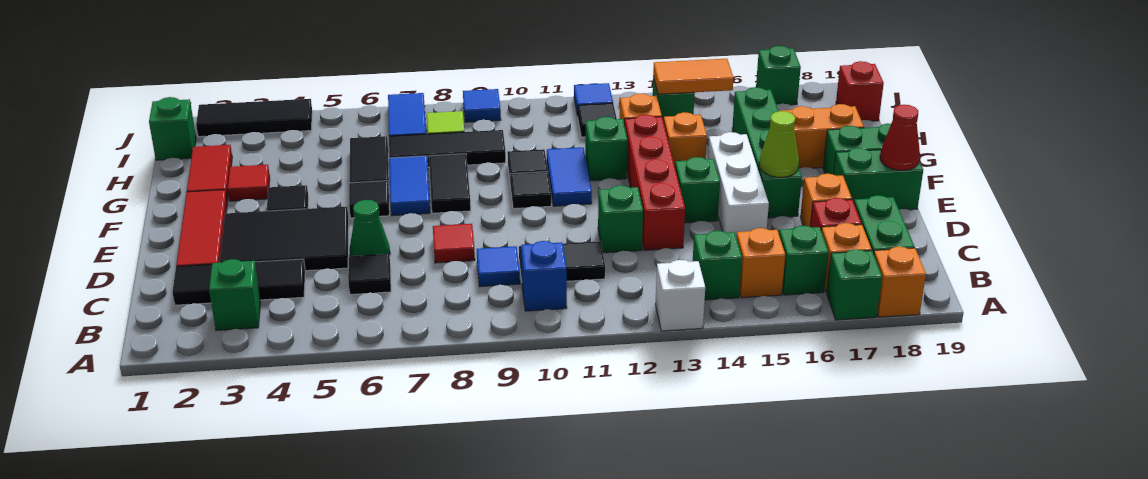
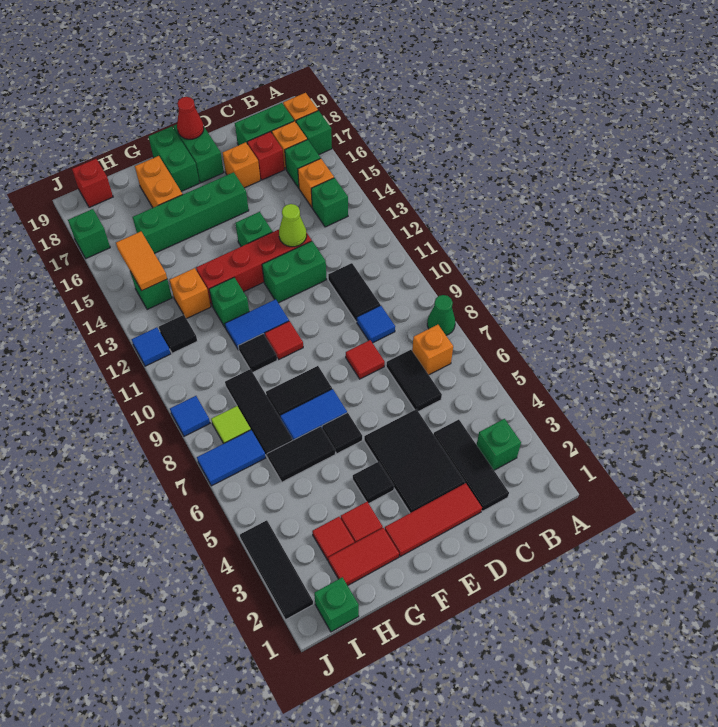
white 1x1 brick [655,260,705,331] -> none
blue 1x1 brick [521,241,567,311] -> none
black 1x1 tile [348,254,391,295] -> black 1x2 tile [386,350,442,412]
green 1x1 cone [350,200,390,256] -> green 1x1 cone moved to [427,295,455,335]
green 1x1 brick [598,185,643,253] -> green 1x2 brick [262,241,327,303]
white 1x3 brick [708,132,769,236] -> none
lime 1x1 cone [759,111,799,177] -> lime 1x1 cone moved to [279,204,307,247]
black 1x1 tile [510,172,551,209] -> red 1x1 tile [265,321,303,359]
orange 1x1 brick [664,112,707,166] -> orange 1x1 brick moved to [412,325,453,375]
none -> red 1x1 tile [312,517,355,560]

